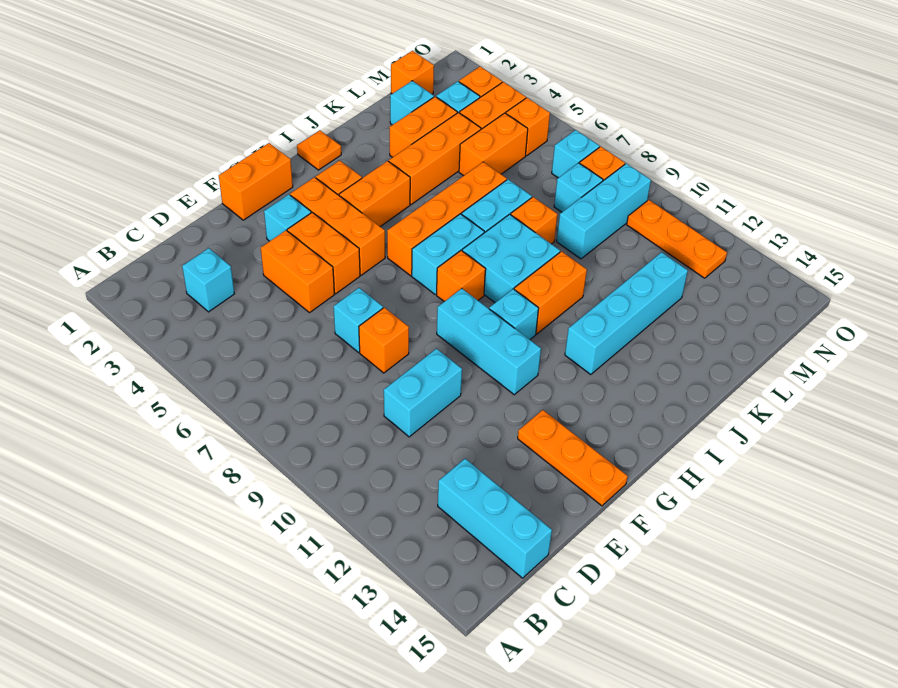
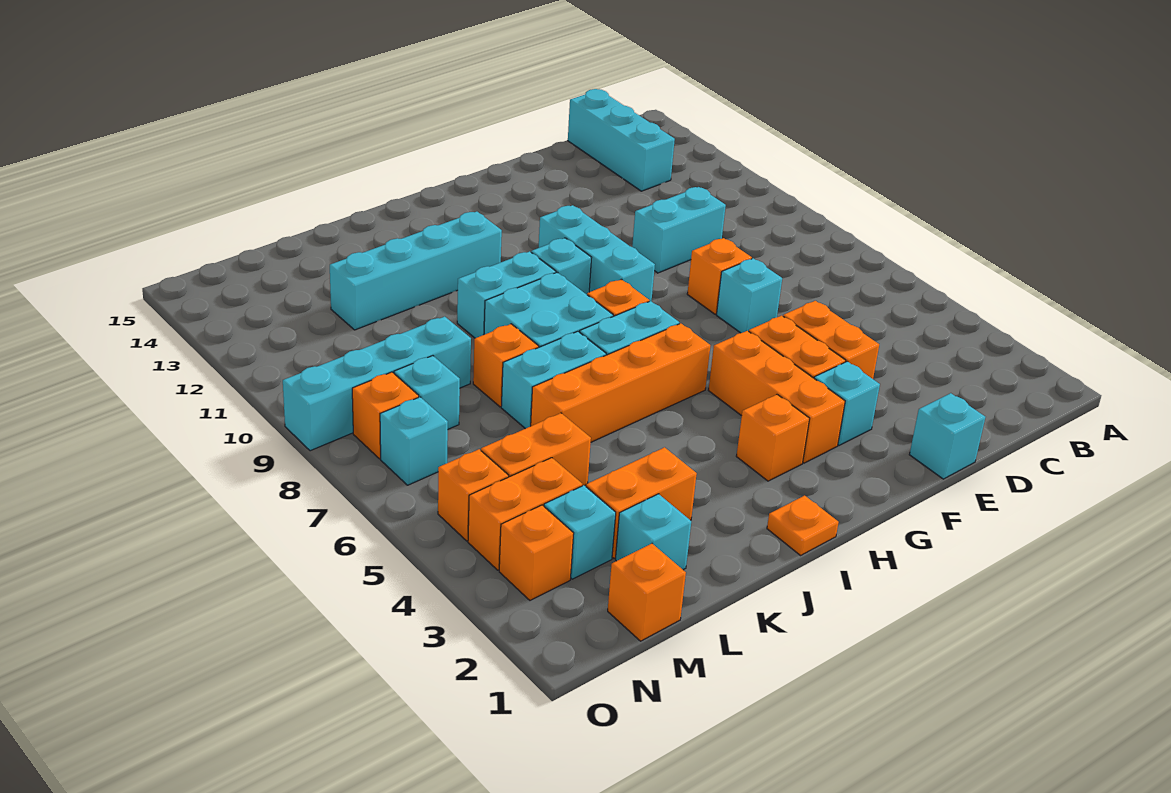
cyan 1x1 brick [182,248,234,312] -> cyan 1x1 brick moved to [909,393,985,479]
orange 1x2 brick [219,143,293,220] -> none
orange 1x3 plate [518,410,628,506] -> none
orange 1x2 brick [339,161,410,226] -> none
orange 1x2 brick [514,251,587,334] -> cyan 1x2 brick [457,251,556,338]
orange 1x3 brick [389,112,481,204] -> none
cyan 1x3 brick [557,164,651,259] -> cyan 1x4 brick [283,317,471,451]
orange 1x3 plate [627,200,727,278] -> none

